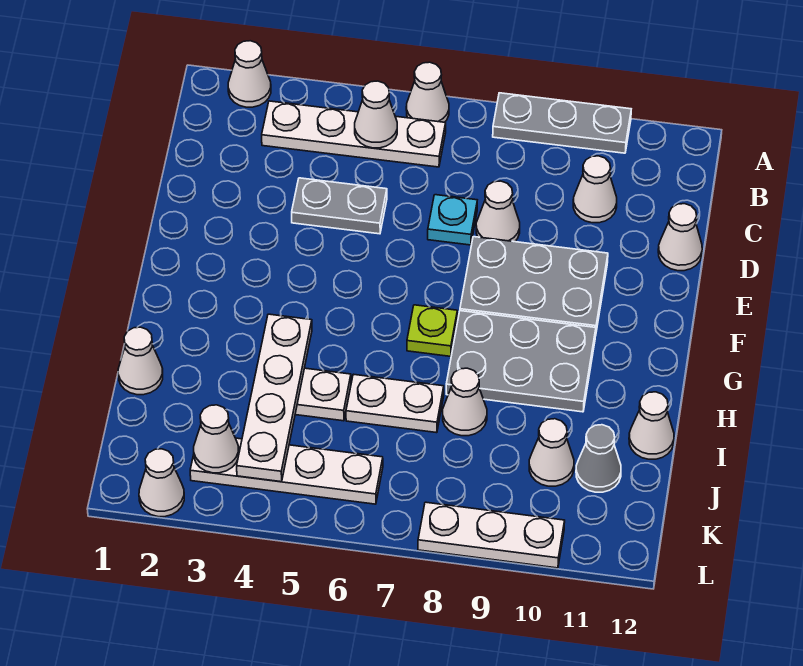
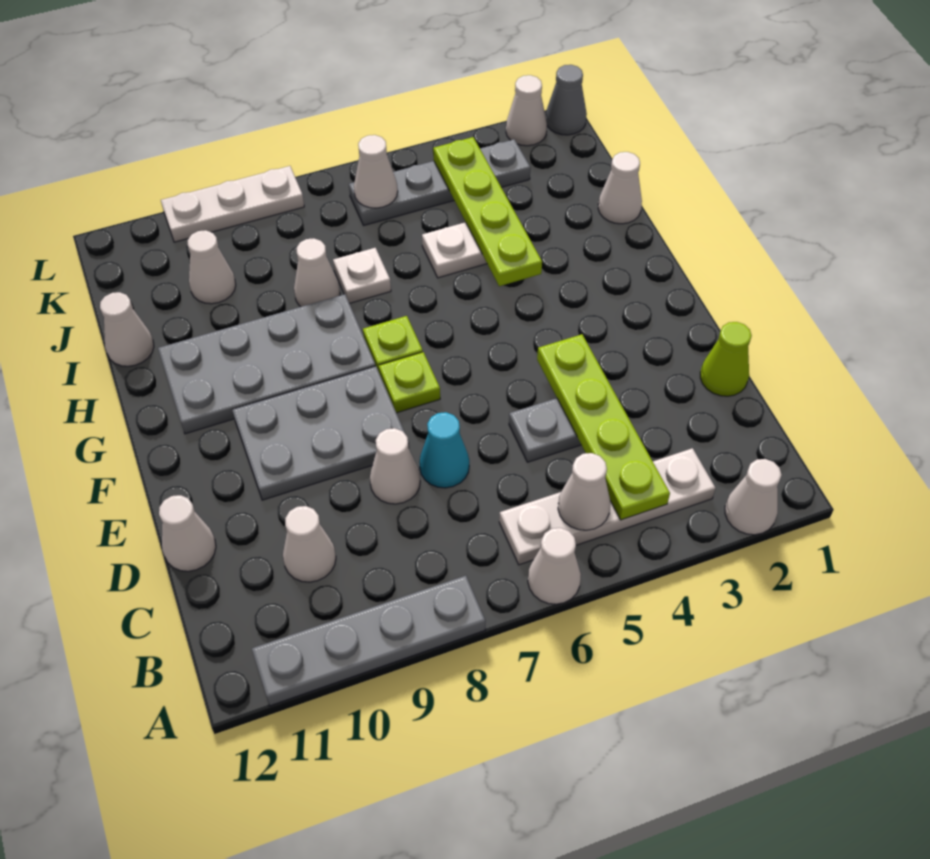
grey 1x3 plate [493,93,631,153] -> grey 1x4 plate [252,576,485,706]
none -> lime 1x4 plate [537,334,670,520]
none -> lime 1x1 cone [700,322,752,396]
cyan 1x1 plate [428,195,477,245] -> cyan 1x1 cone [419,412,469,488]
none -> lime 1x1 plate [379,352,440,413]
grey 2x3 plate [446,311,596,412] -> grey 2x4 plate [158,294,376,434]
white 1x4 plate [237,314,312,482] -> lime 1x4 plate [433,137,542,286]
white 1x2 plate [346,374,444,433] -> white 1x1 plate [333,248,391,303]
grey 1x1 cone [576,425,621,492] -> grey 1x1 cone moved to [546,65,587,135]
white 1x4 plate [190,438,383,504] -> grey 1x4 plate [349,139,530,225]
white 1x1 cone [194,405,239,473] -> white 1x1 cone moved to [354,135,398,208]

